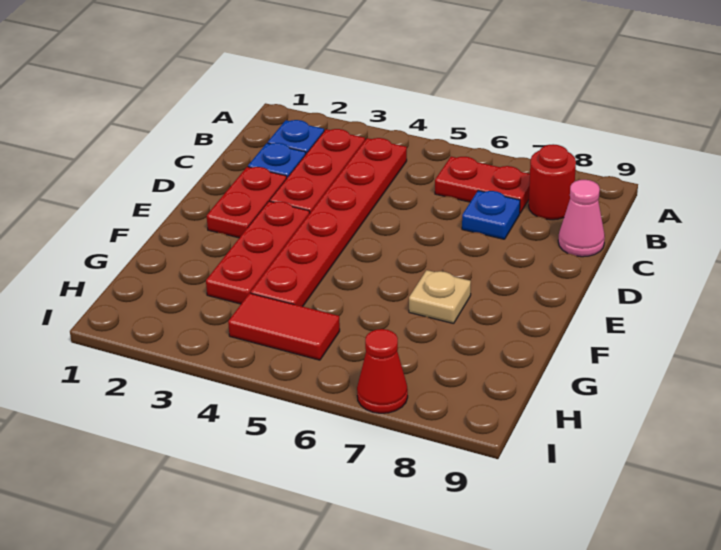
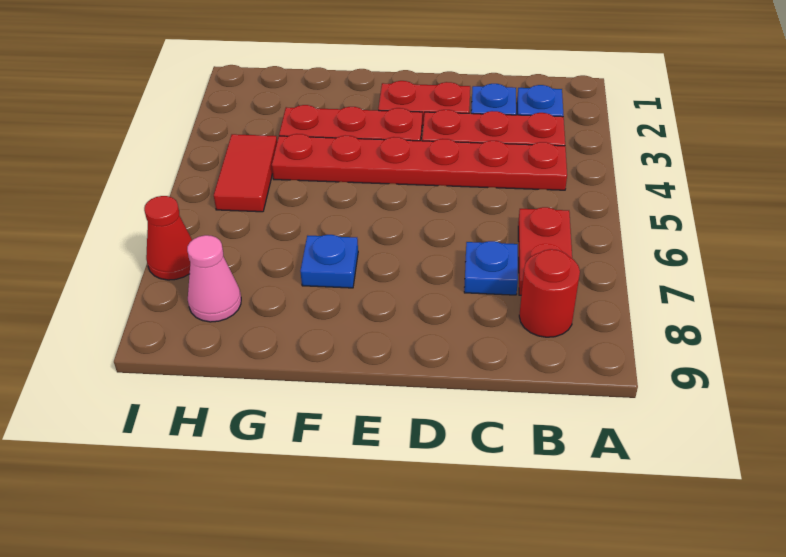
pink 1x1 cone [558,180,605,257] -> pink 1x1 cone moved to [187,235,241,322]
tan 1x1 plate [409,270,471,324] -> blue 1x1 plate [300,235,358,288]

